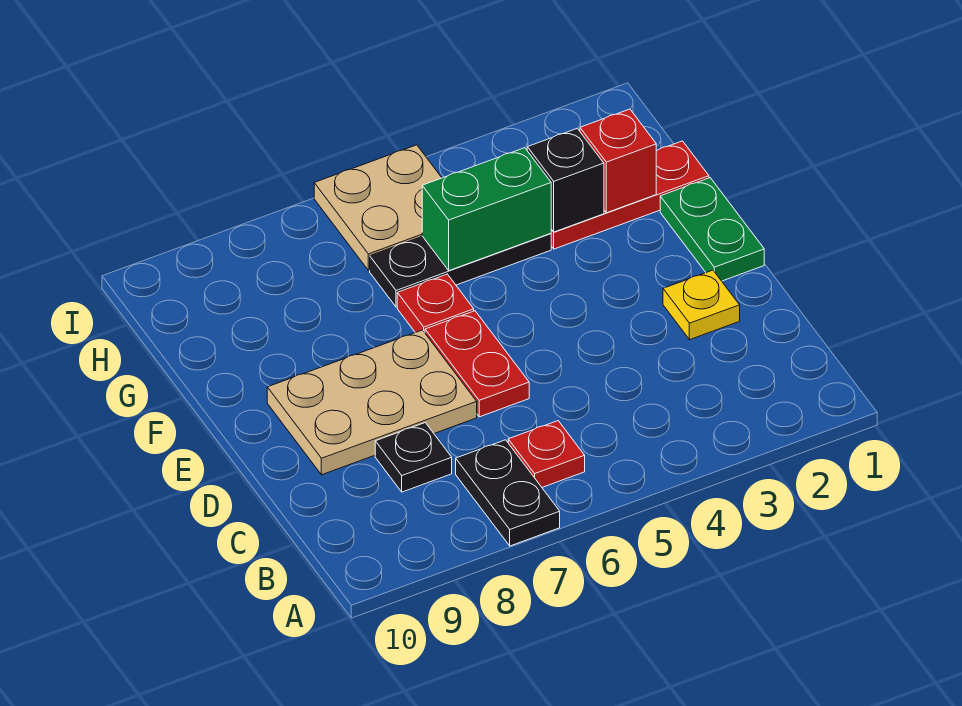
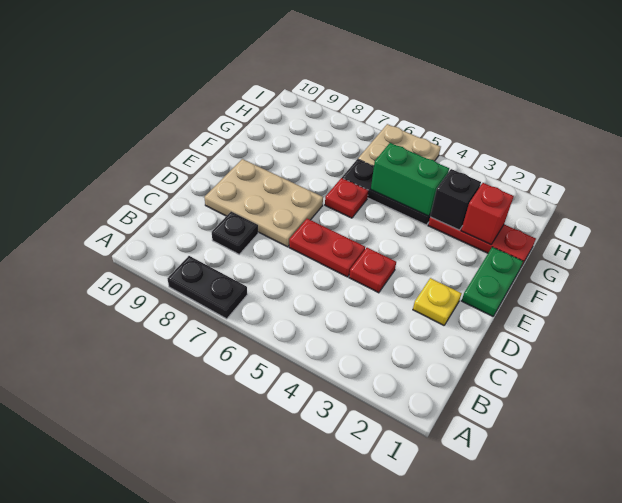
black 1x2 plate [456,440,560,546] -> black 1x2 plate turned to [168,256,247,319]
red 1x1 plate [508,421,585,487] -> red 1x1 plate moved to [349,248,396,293]
red 1x2 plate [425,311,529,417] -> red 1x2 plate turned to [289,219,365,277]

